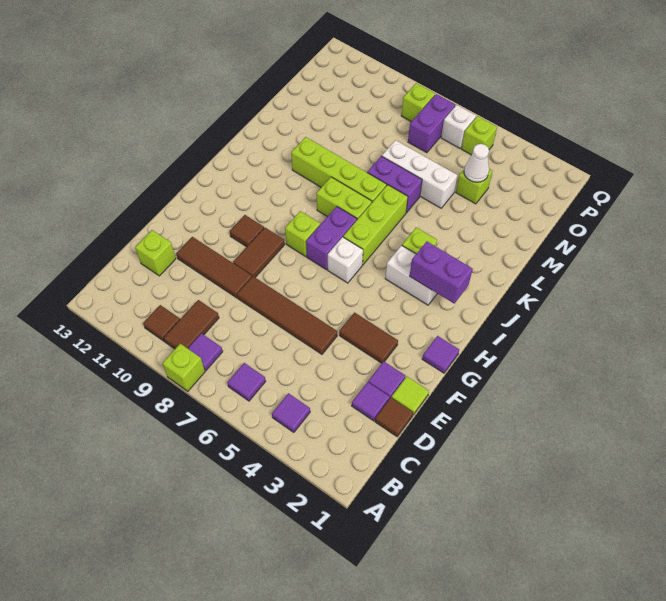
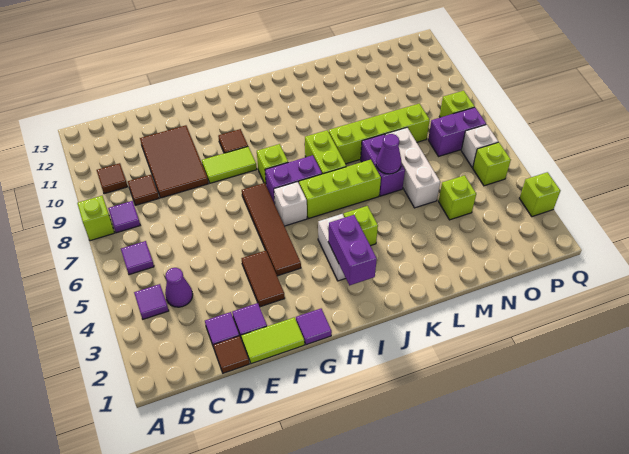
brown 1x2 tile [164,300,219,349] -> brown 1x1 tile [128,175,159,205]
none -> purple 1x1 cone [165,268,193,307]
lime 1x1 brick [135,230,176,276] -> lime 1x1 brick moved to [519,172,560,217]
lime 1x1 tile [391,377,429,415] -> lime 1x2 tile [241,317,304,364]
brown 1x4 tile [237,276,337,354] -> brown 1x4 tile moved to [242,183,301,276]
brown 1x3 tile [176,237,252,298] -> brown 2x3 tile [140,125,208,198]
brown 1x2 tile [233,228,285,277] -> lime 1x2 tile [202,147,257,183]
lime 1x4 brick [291,137,387,202] -> lime 1x4 brick turned to [329,103,430,164]
none -> purple 1x1 cone [376,134,401,174]
white 1x1 cone [464,144,489,182] -> none

